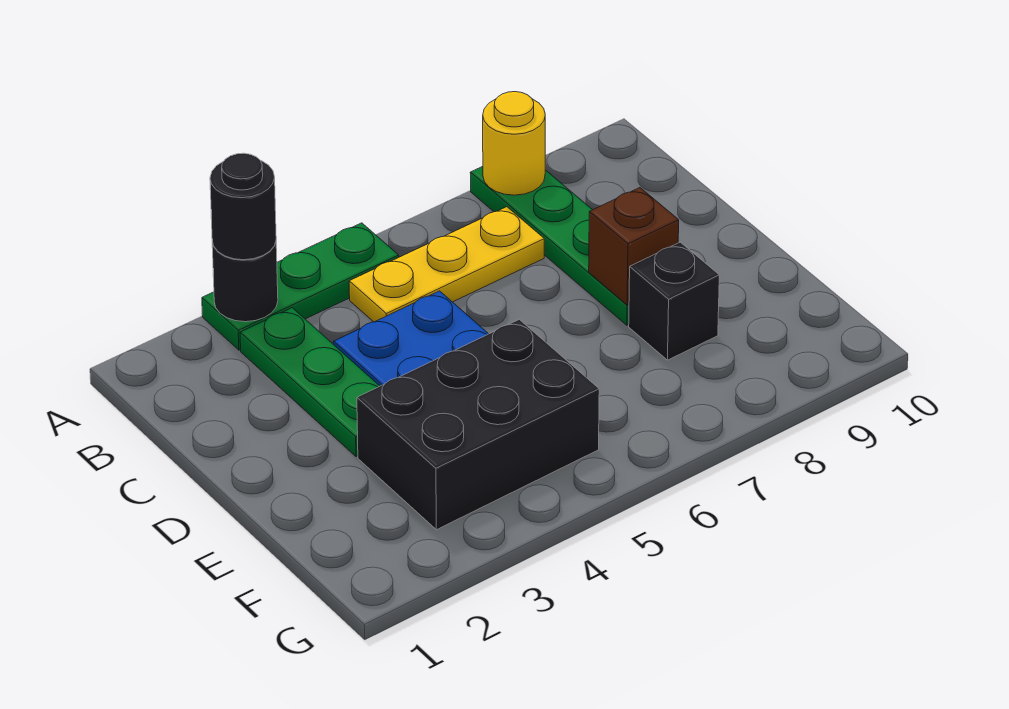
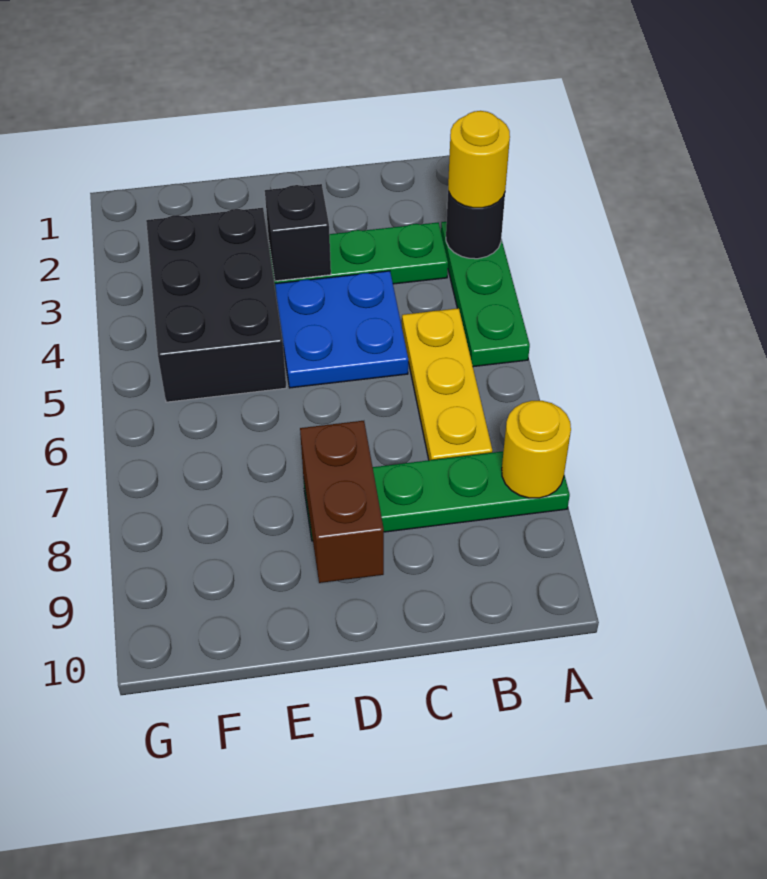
black 1x1 round brick [210,153,276,260] -> yellow 1x1 round brick [448,111,510,208]
brown 1x1 brick [589,188,679,305] -> brown 1x2 brick [300,421,384,583]
black 1x1 brick [629,242,719,360] -> black 1x1 brick moved to [265,184,331,281]

